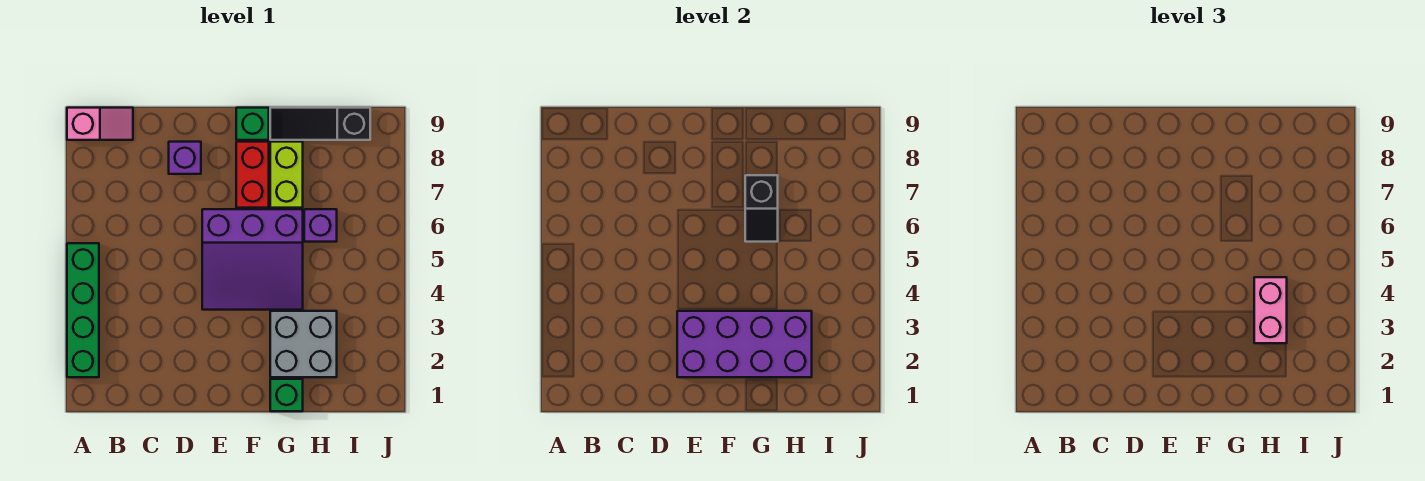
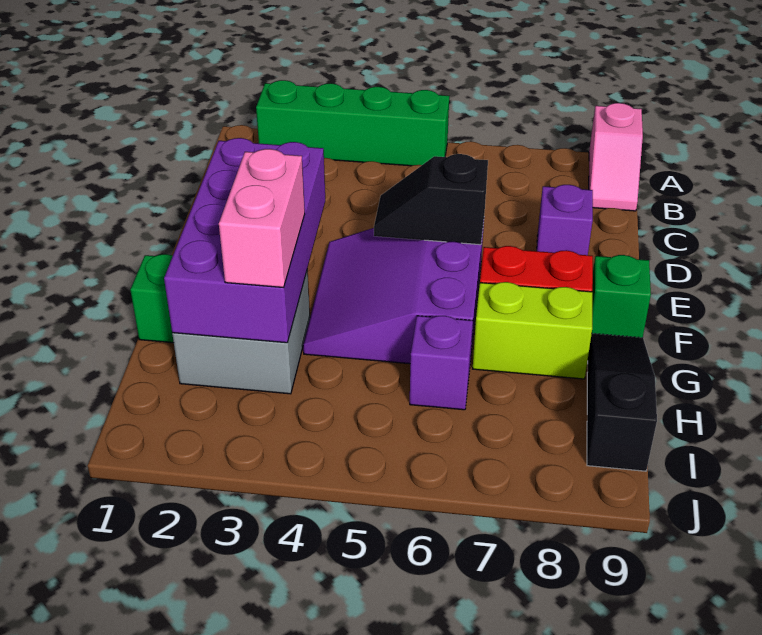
black 1x2 slope [745,175,778,242] -> black 1x2 slope moved to [374,154,488,245]
pink 1x2 brick [1254,277,1287,343] -> pink 1x2 brick turned to [219,149,305,288]

